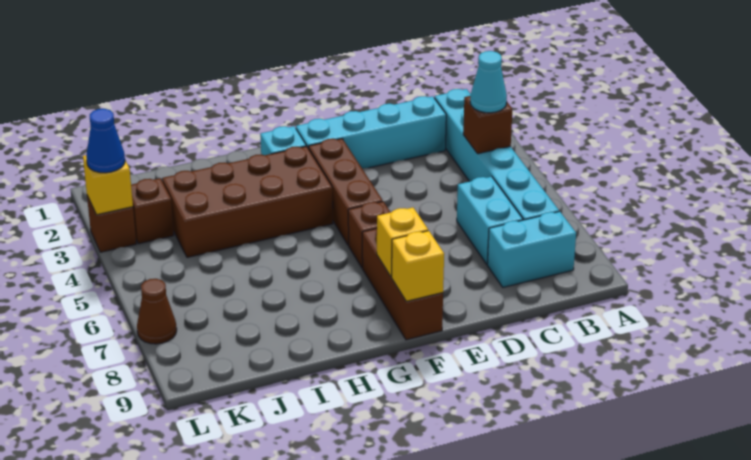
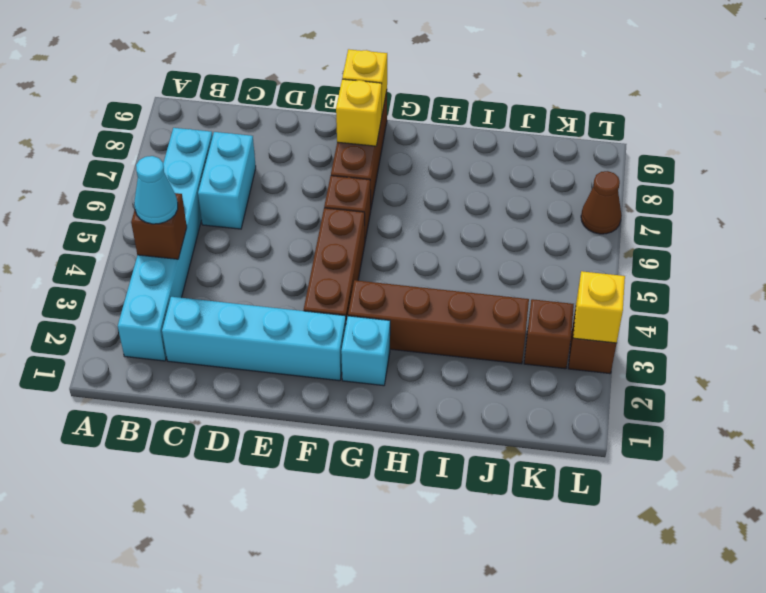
cyan 1x2 brick [487,212,576,287] -> none
brown 2x4 brick [162,146,333,257] -> brown 1x4 brick [348,280,529,364]
blue 1x1 cone [86,109,125,173] -> none

